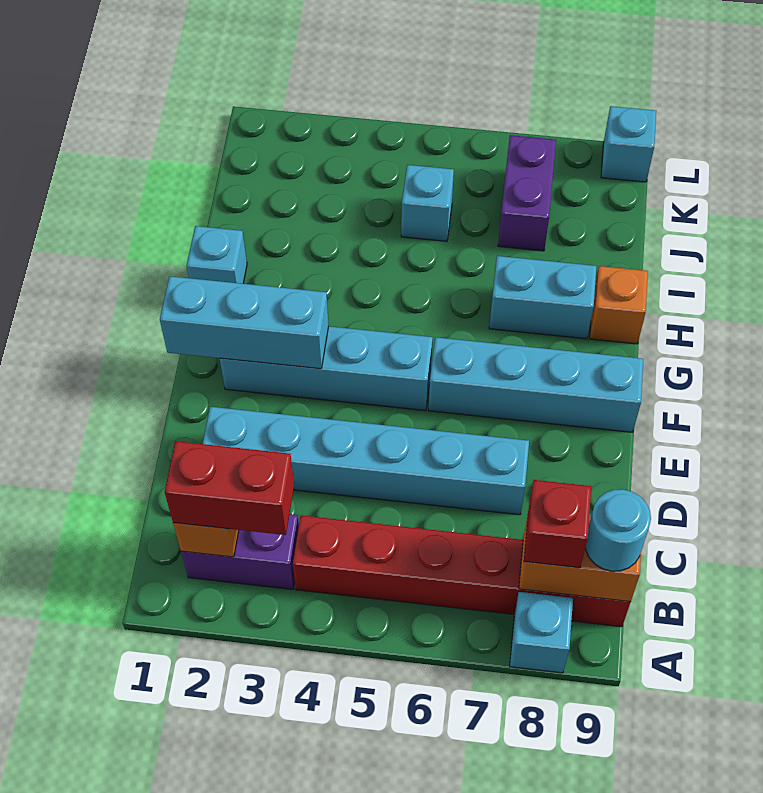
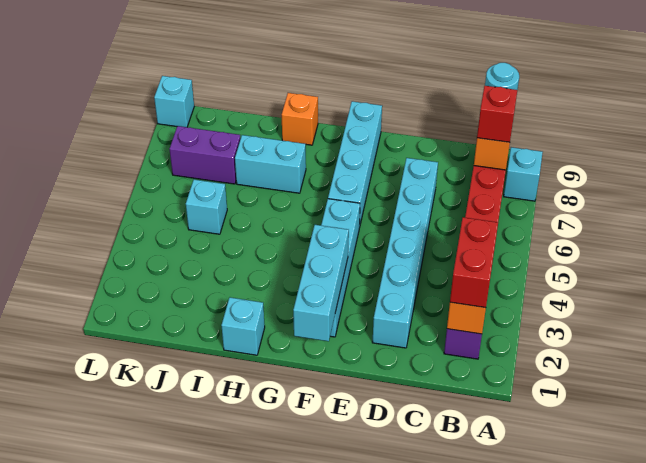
cyan 1x2 brick [489,256,596,339] -> cyan 1x2 brick turned to [235,135,306,193]

